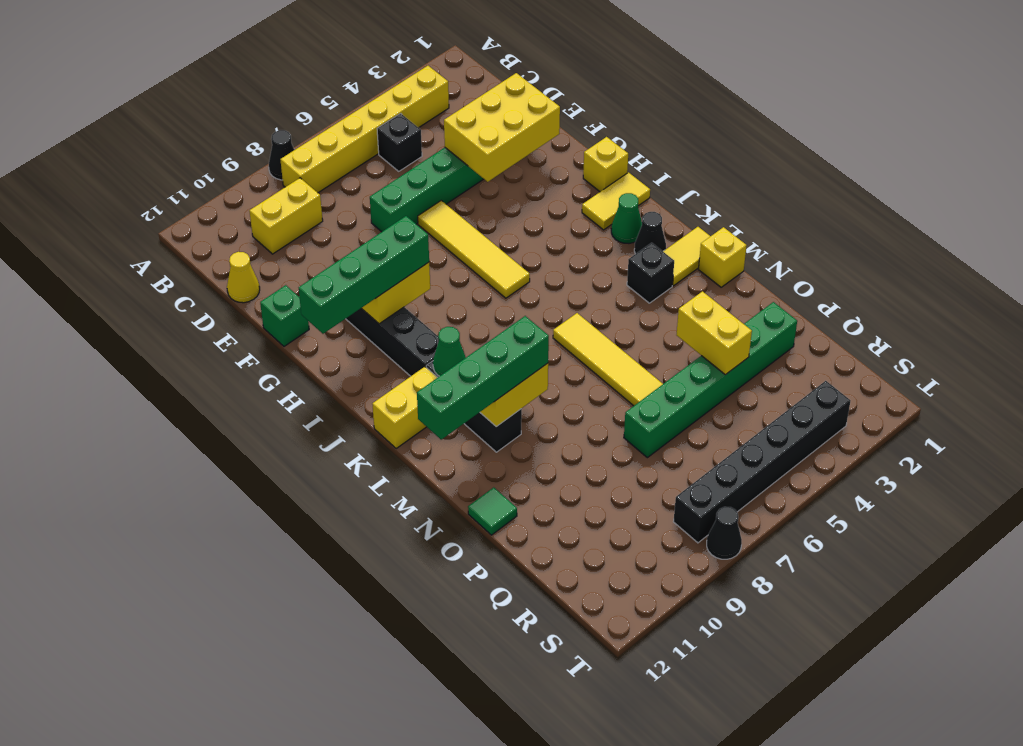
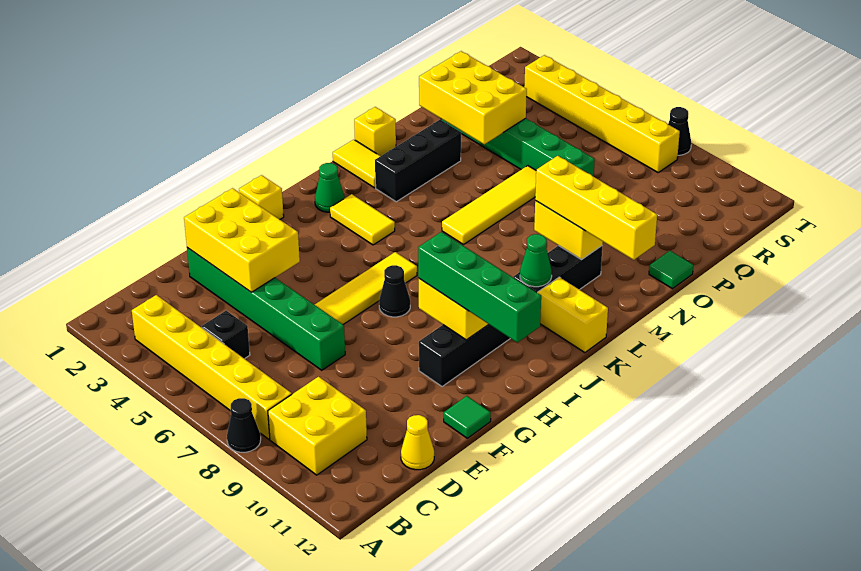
yellow 1x2 brick [250,178,323,254] -> yellow 2x2 brick [268,377,367,475]
green 1x1 brick [260,285,309,346] -> green 1x1 tile [444,396,491,438]
yellow 1x2 tile [582,173,650,230] -> yellow 1x2 tile moved to [330,194,395,245]
black 1x1 cone [634,212,666,254] -> black 1x1 cone moved to [379,265,410,317]
black 1x1 brick [627,243,674,303] -> black 1x3 brick [375,120,461,202]
green 1x4 brick [417,316,549,439] -> yellow 1x4 brick [535,156,657,260]
yellow 1x2 brick [677,291,752,375] -> yellow 2x3 brick [419,51,527,144]
black 1x6 brick [673,381,850,543] -> yellow 1x6 brick [524,55,680,172]

